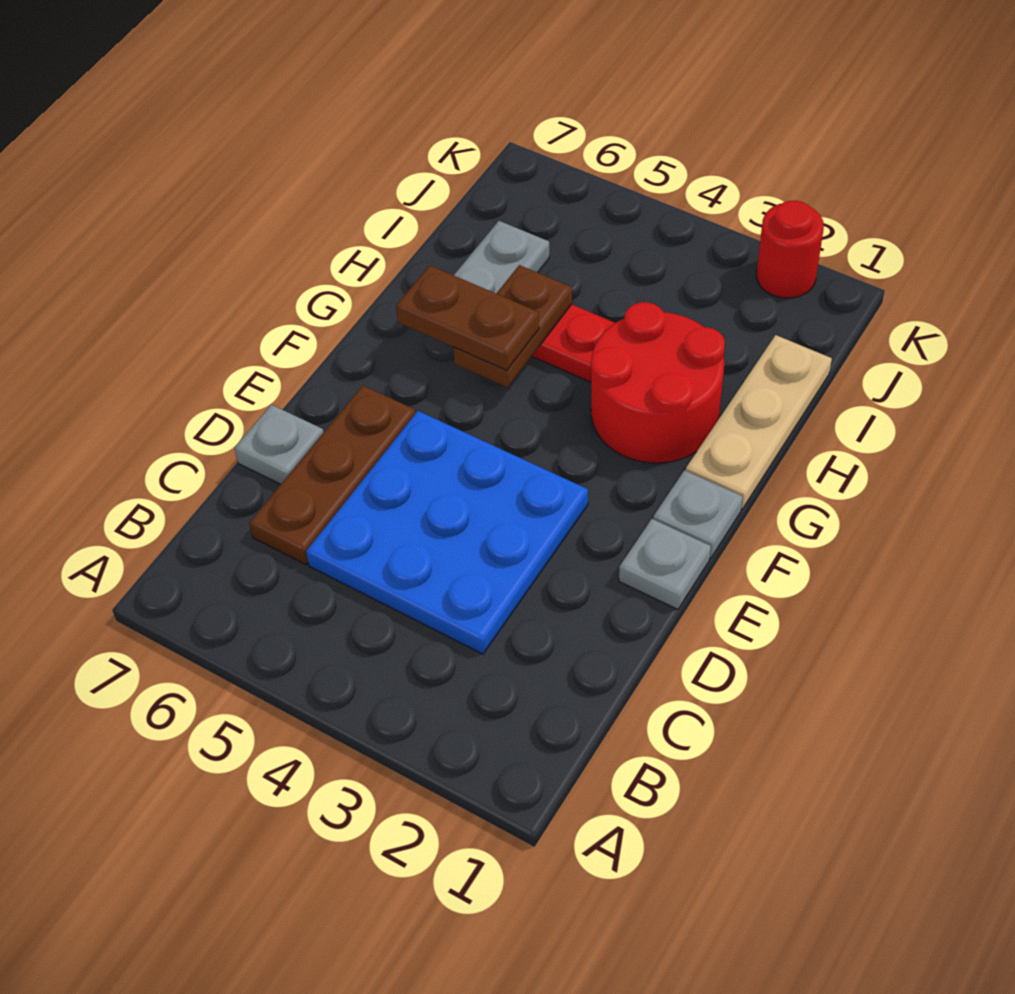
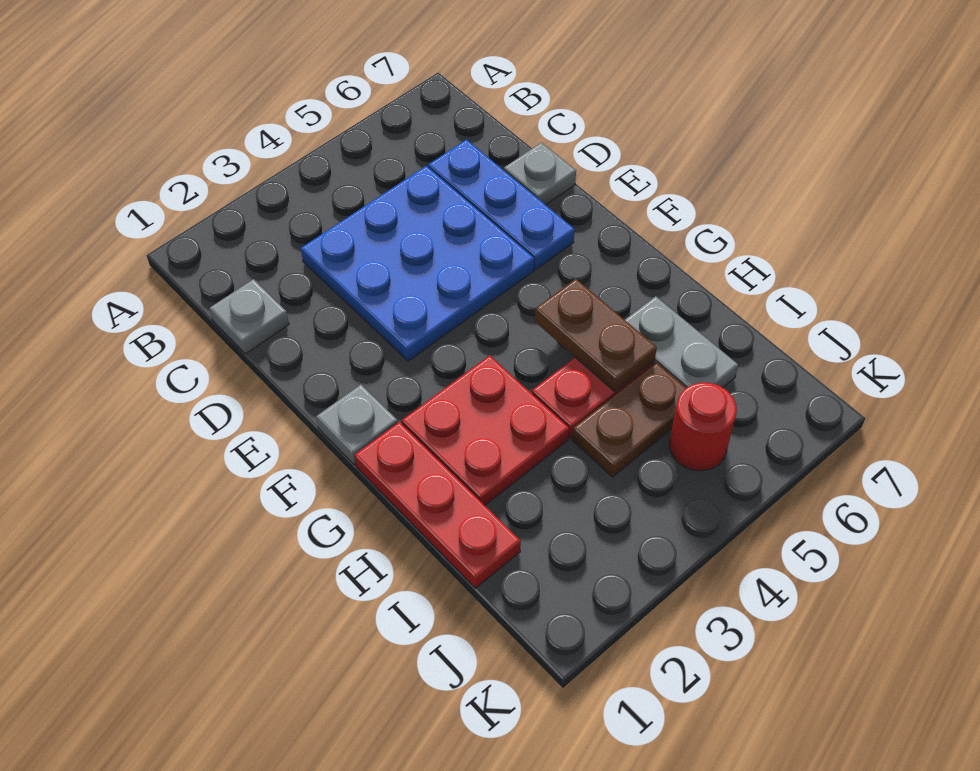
brown 1x3 plate [249,386,416,565] -> blue 1x3 plate [428,140,575,270]
grey 1x1 plate [619,519,711,609] -> grey 1x1 plate moved to [210,279,289,354]
tan 1x3 plate [686,335,832,509] -> red 1x3 plate [354,422,521,588]
red 2x2 round brick [591,302,725,463] -> red 2x2 plate [402,355,569,505]
brown 1x2 plate [396,265,539,370] -> brown 1x2 plate moved to [572,363,686,477]
red 1x1 round brick [757,201,824,298] -> red 1x1 round brick moved to [670,383,737,471]

